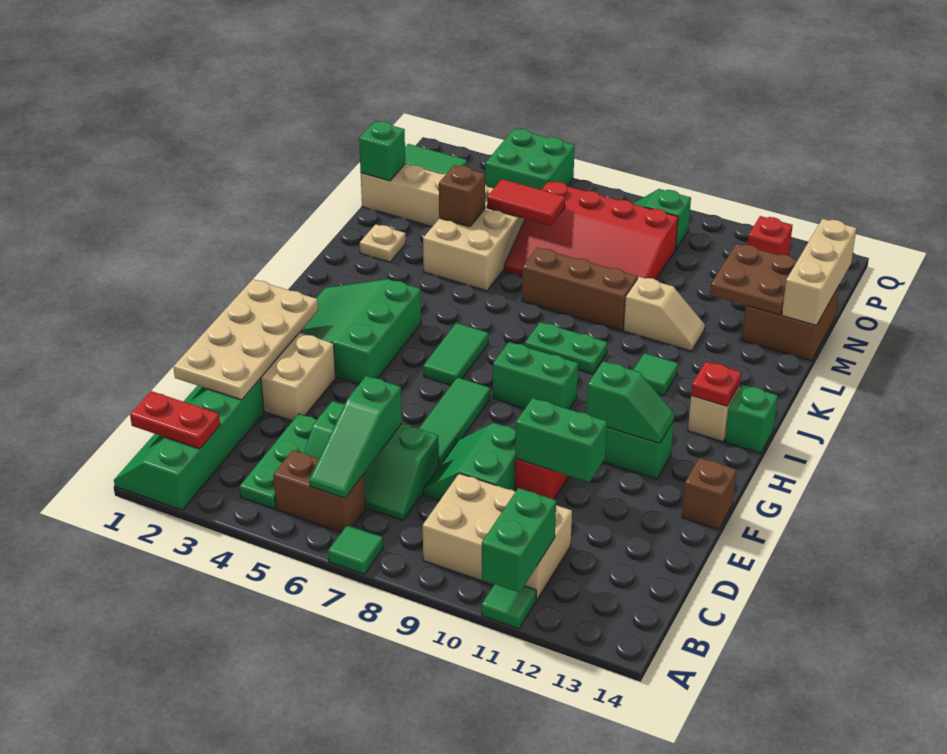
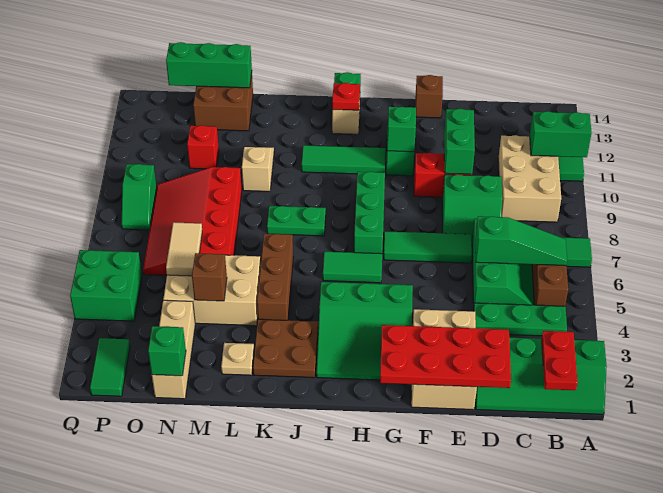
tan 2x4 plate [173,279,318,400] -> red 2x4 plate [380,325,511,388]
green 1x2 brick [493,342,578,409] -> green 1x3 brick [354,172,385,254]
green 1x2 plate [525,322,607,374] -> green 1x2 plate turned to [267,206,326,236]
green 1x1 tile [634,353,678,396] -> green 1x3 tile [302,145,386,174]
brown 1x3 brick [522,248,637,331] -> brown 1x3 brick moved to [257,234,293,320]
red 3x4 slope [504,181,678,280] -> red 3x4 slope turned to [143,167,242,275]
brown 2x2 plate [710,244,798,315] -> brown 2x2 plate moved to [253,319,318,378]
tan 1x3 brick [782,219,856,326] -> green 1x3 brick [166,42,252,88]
red 1x2 tile [487,179,565,226] -> tan 1x2 tile [166,222,202,276]
red 1x1 brick [747,216,793,256] -> red 1x1 brick moved to [187,125,219,169]

